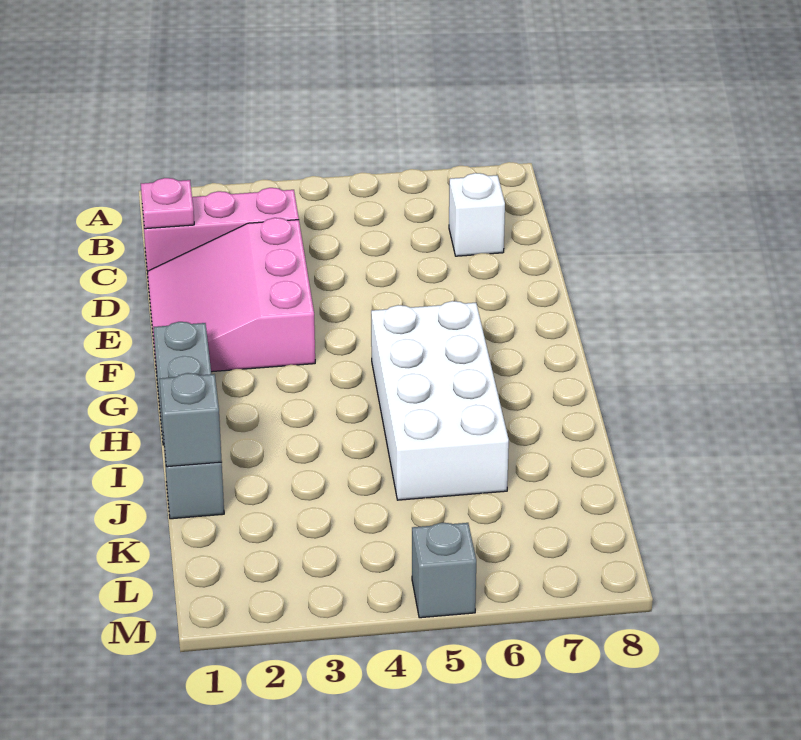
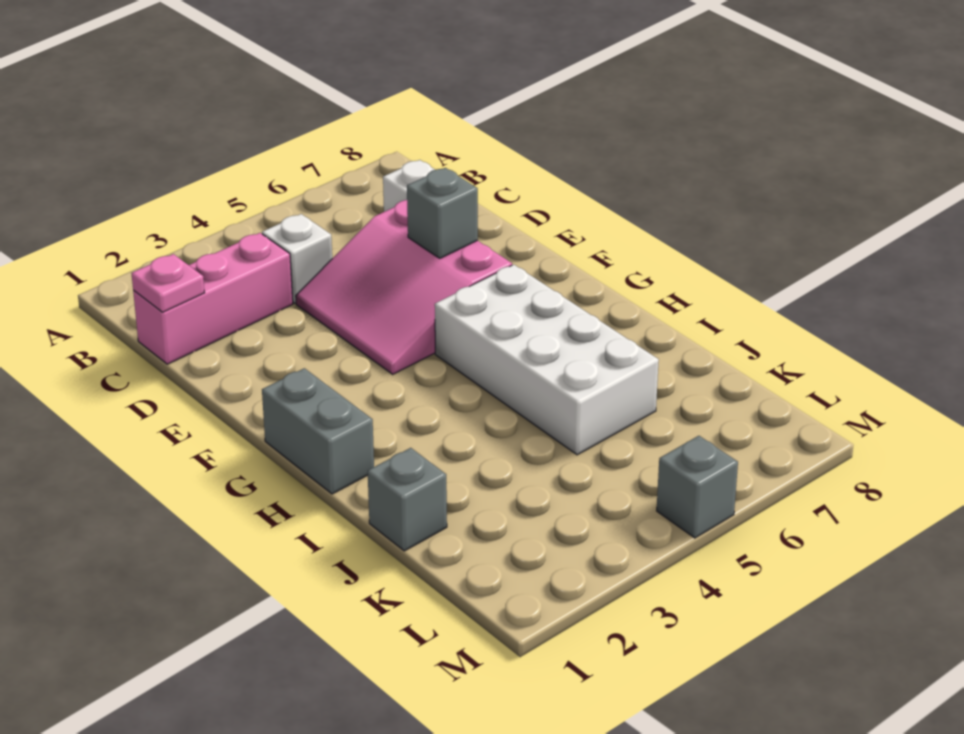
none -> white 1x1 brick [262,214,332,303]
pink 3x3 slope [147,218,315,373] -> pink 3x3 slope moved to [296,200,512,374]
grey 1x1 brick [160,373,222,467] -> grey 1x1 brick moved to [407,168,478,258]

